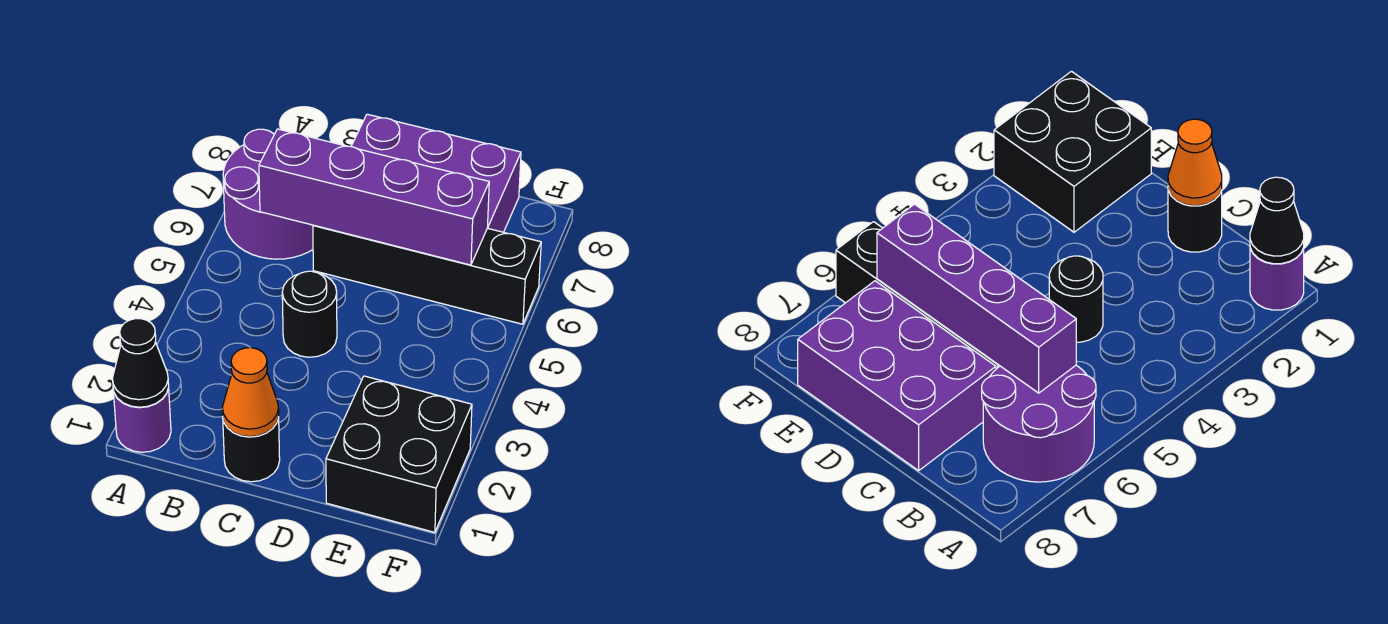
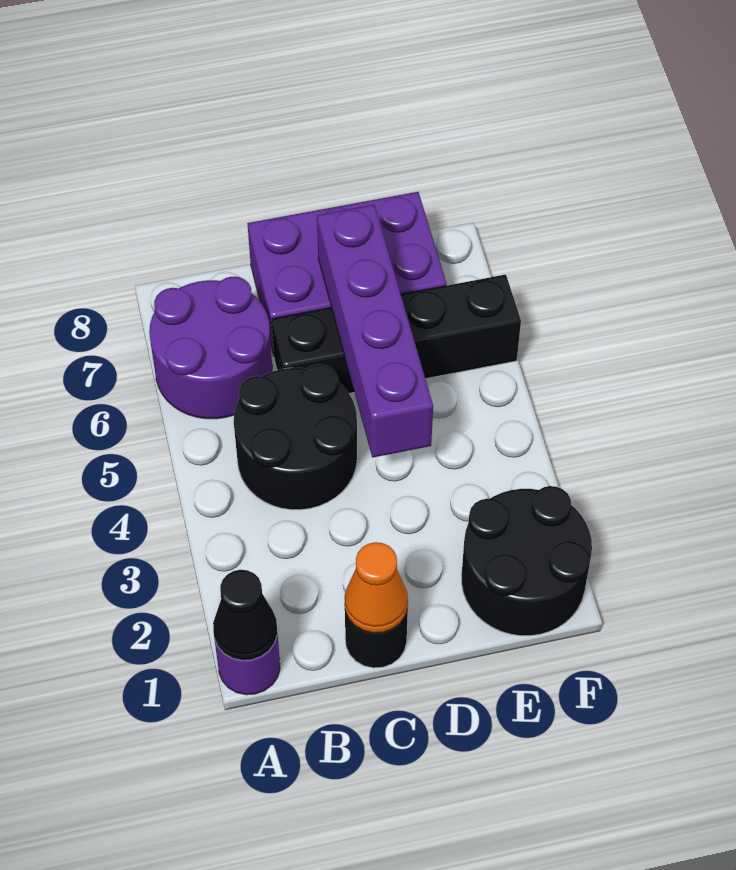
purple 1x4 brick [259,129,489,265] -> purple 1x4 brick turned to [317,205,433,458]
black 1x1 round brick [282,271,337,357] -> black 2x2 round brick [234,364,357,510]
black 2x2 brick [326,376,472,532] -> black 2x2 round brick [461,486,592,636]

